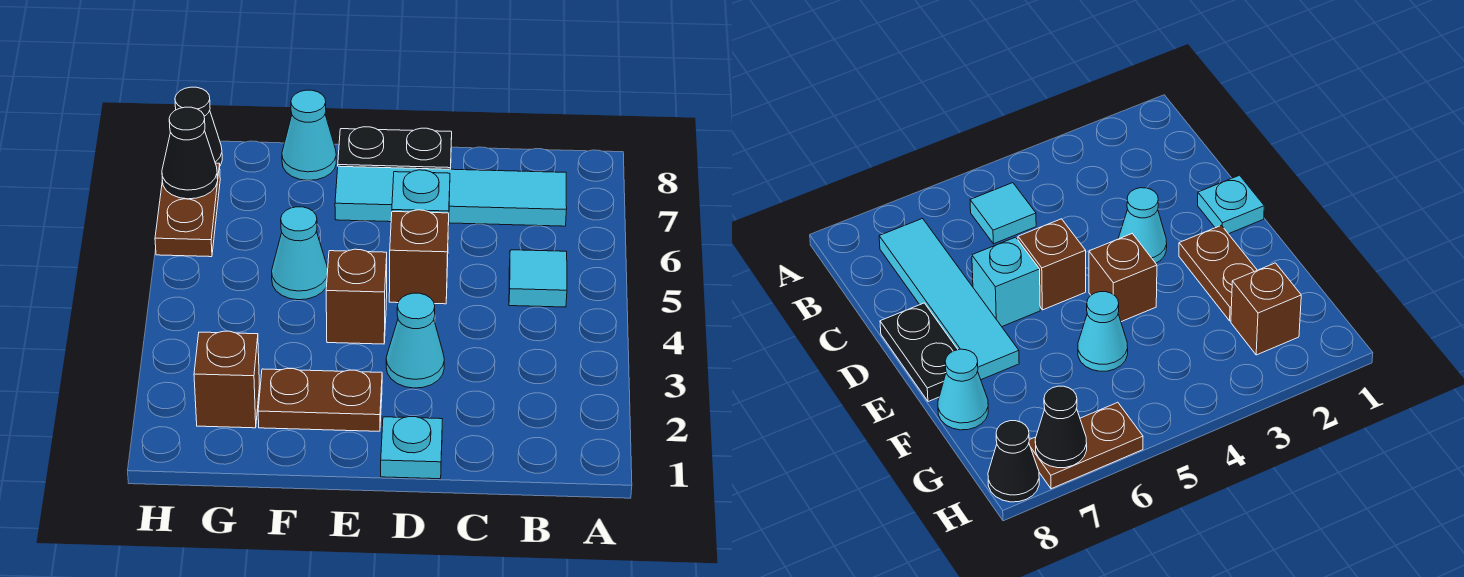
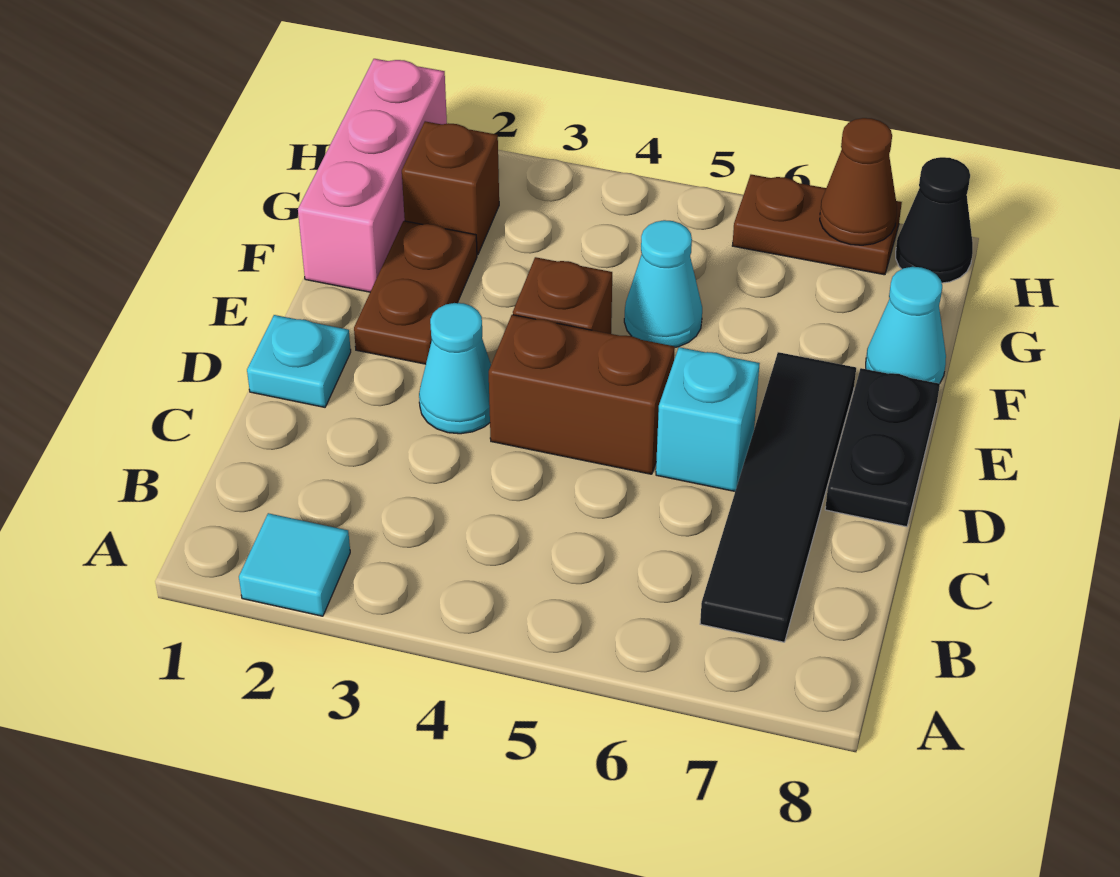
cyan 1x1 tile [509,250,567,307] -> cyan 1x1 tile moved to [239,513,350,616]
cyan 1x4 tile [335,166,567,226] -> black 1x4 tile [700,352,856,642]
brown 1x1 brick [389,210,449,304] -> brown 1x2 brick [489,315,675,474]
none -> pink 1x3 brick [298,59,447,292]
black 1x1 cone [162,107,218,199] -> brown 1x1 cone [820,118,897,245]

